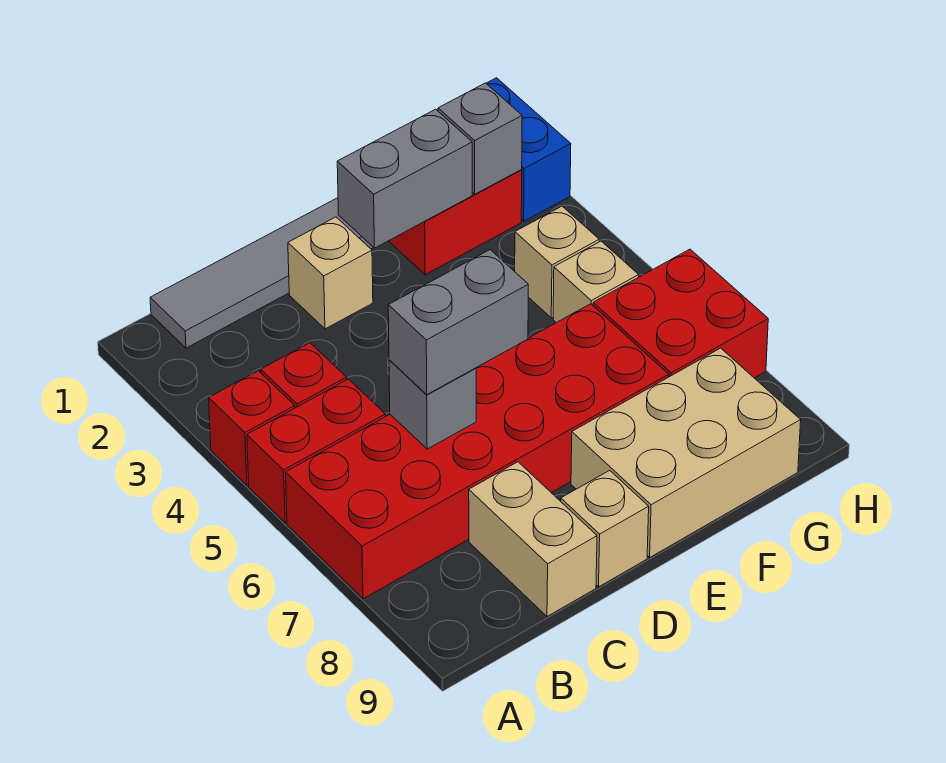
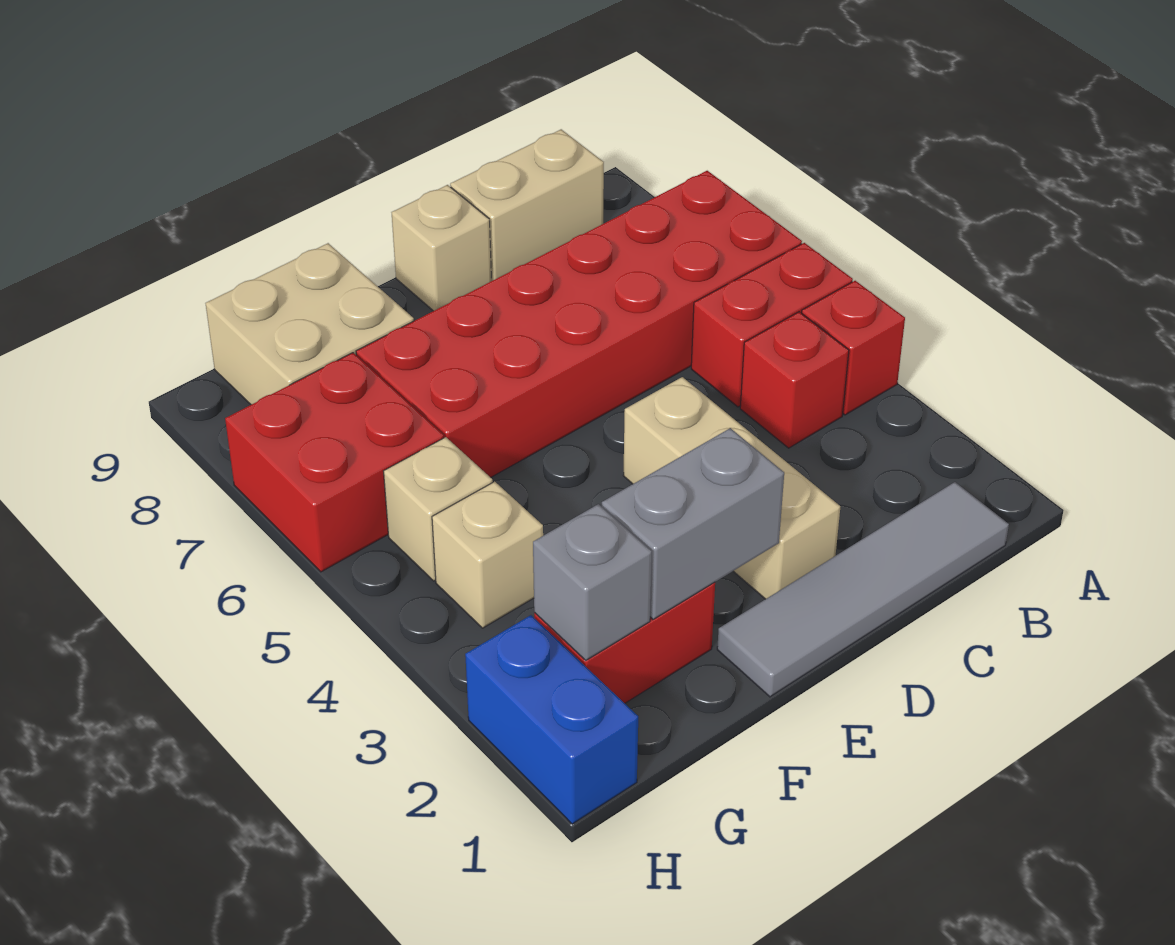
grey 1x1 brick [389,360,476,449] -> none
grey 1x2 brick [388,250,528,395] -> none
tan 1x2 brick [469,462,597,616] -> tan 1x2 brick turned to [450,129,604,281]
tan 1x1 brick [288,217,373,329] -> tan 1x3 brick [623,377,840,599]
tan 2x3 brick [571,348,801,557] -> tan 2x2 brick [205,243,414,405]

